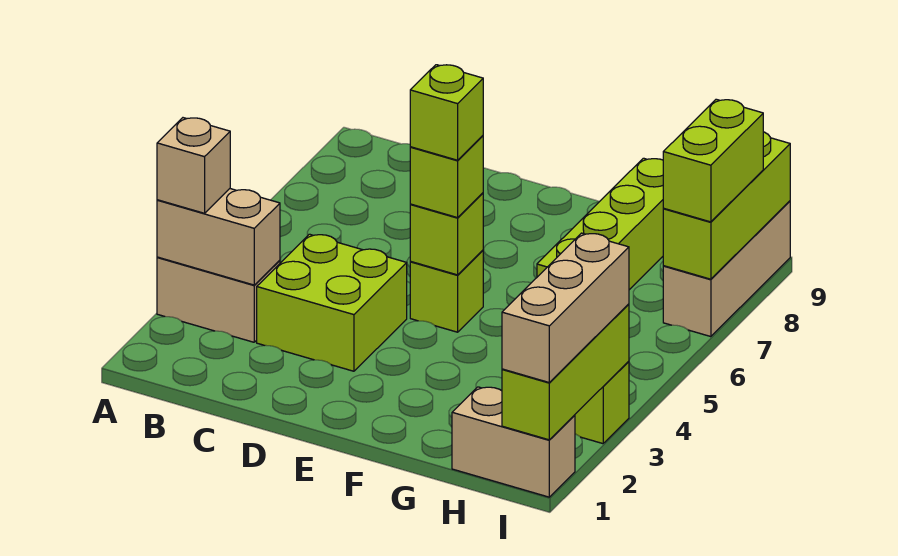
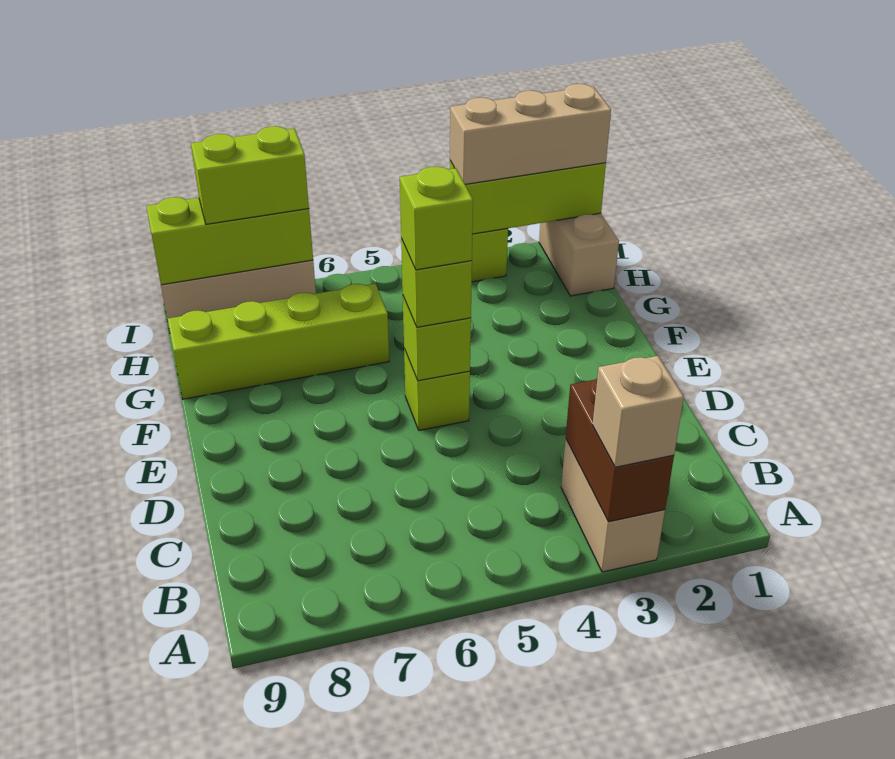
tan 1x2 brick [157,189,280,285] -> brown 1x2 brick [566,379,674,522]
lime 2x2 brick [257,234,407,371] -> none

